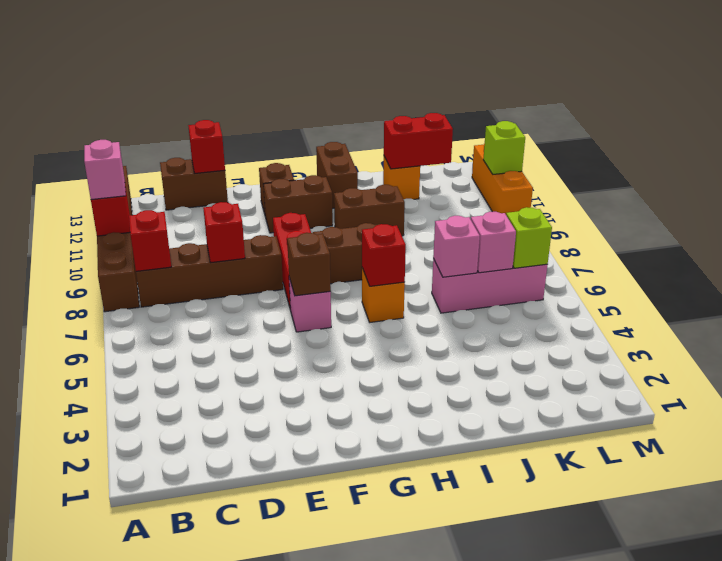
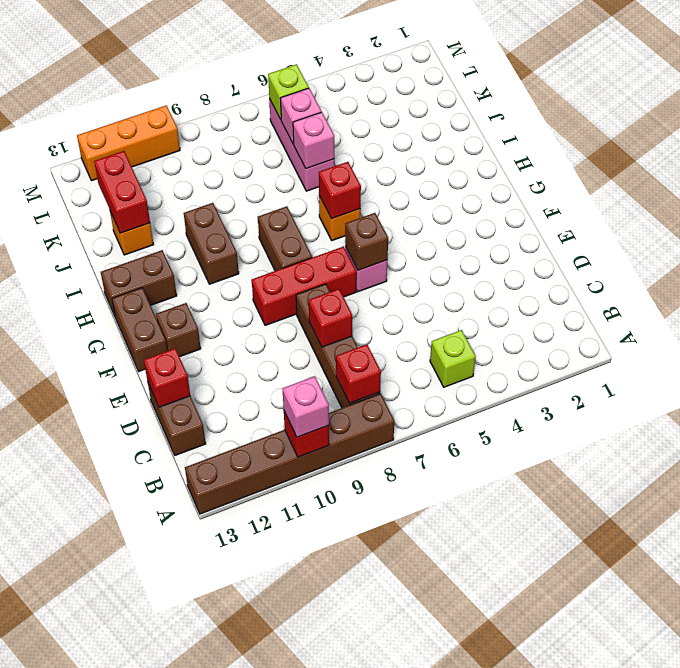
brown 1x2 brick [263,175,333,233] -> brown 1x2 brick moved to [112,288,167,371]
lime 1x1 brick [483,121,525,174] -> lime 1x1 brick moved to [430,330,476,387]

